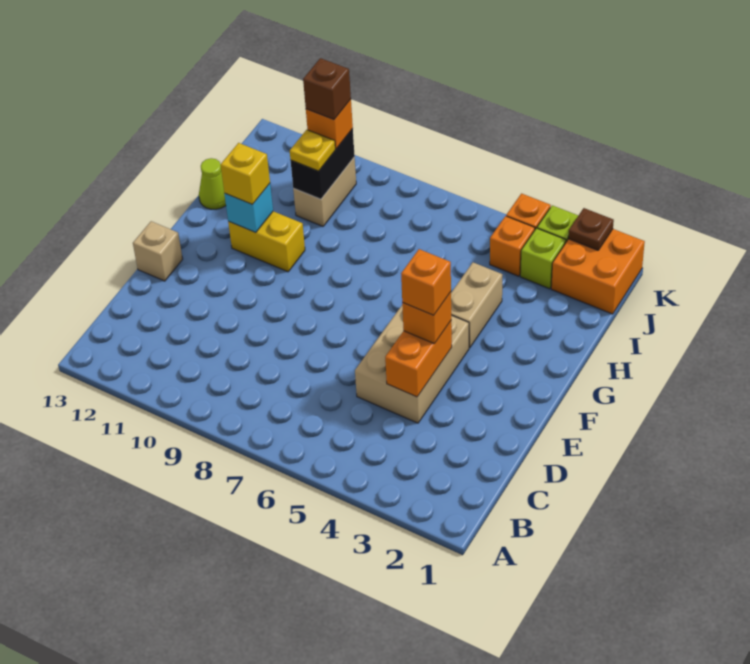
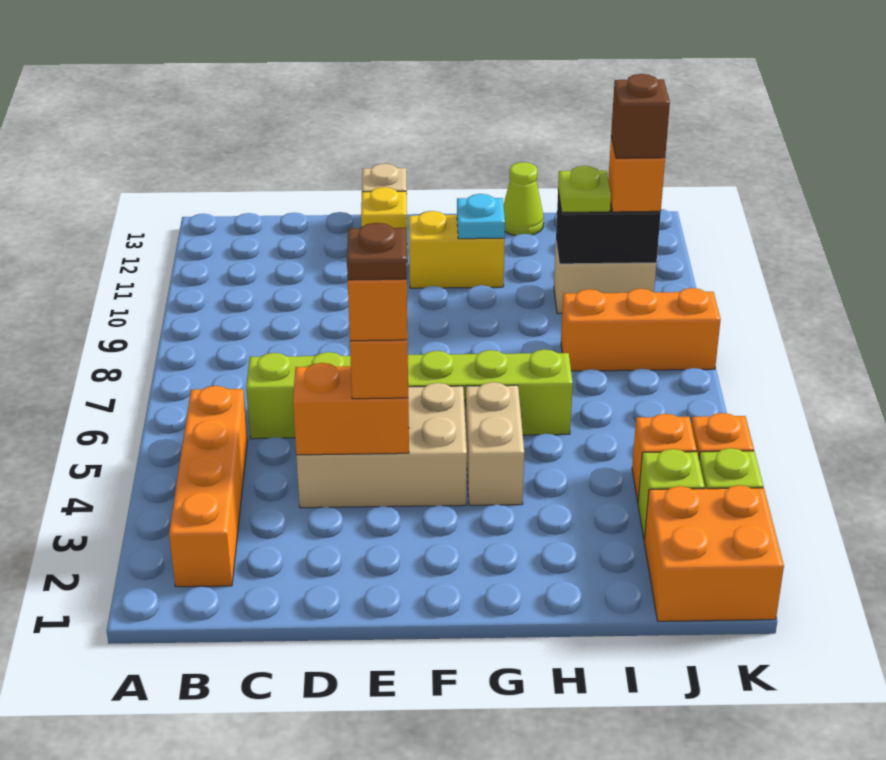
none -> orange 1x4 brick [169,386,248,587]
none -> lime 1x6 brick [246,349,573,439]
tan 1x2 brick [451,262,502,348] -> tan 1x2 brick turned to [466,382,524,505]
yellow 1x2 brick [228,211,305,272] -> yellow 1x2 brick turned to [409,211,505,288]
cyan 1x1 brick [224,184,273,233] -> cyan 1x1 plate [457,194,505,239]
yellow 1x1 brick [221,143,270,205] -> yellow 1x1 brick moved to [361,187,407,261]
none -> orange 1x3 brick [561,288,721,371]
yellow 1x1 plate [290,130,335,171] -> lime 1x1 plate [558,166,611,212]
brown 1x1 plate [568,208,614,250] -> brown 1x1 plate moved to [347,223,407,280]

